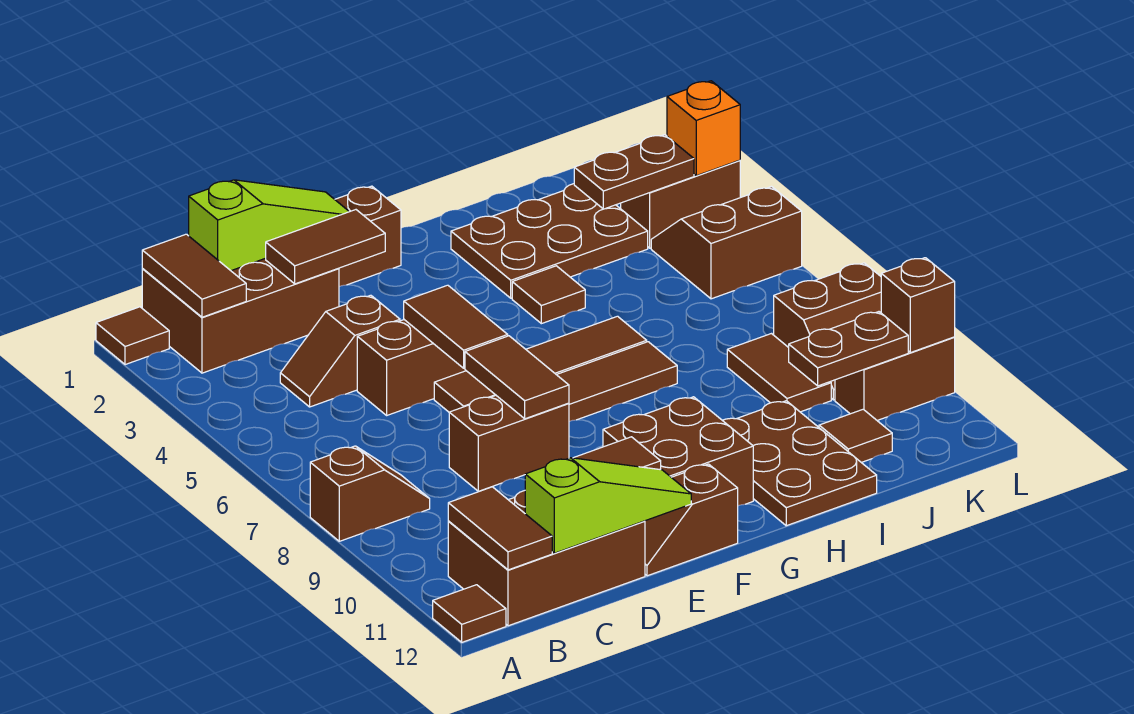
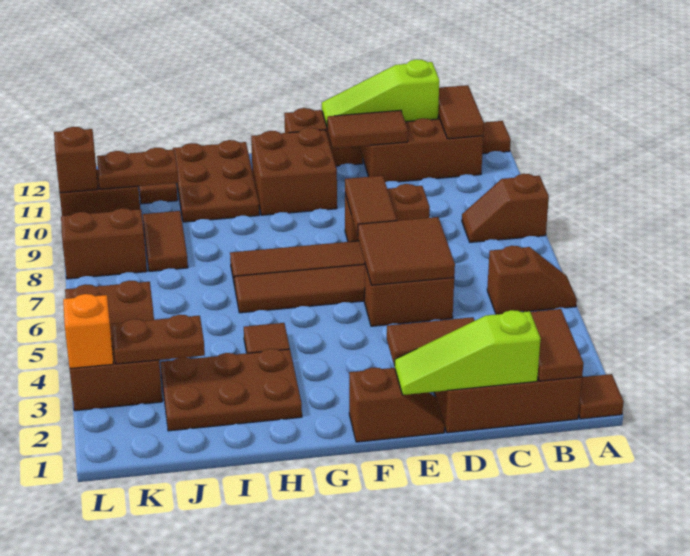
brown 1x2 slope [280,295,400,407] -> brown 1x2 slope moved to [487,246,577,314]
brown 1x2 tile [404,285,508,368] -> brown 2x2 tile [358,217,455,285]

